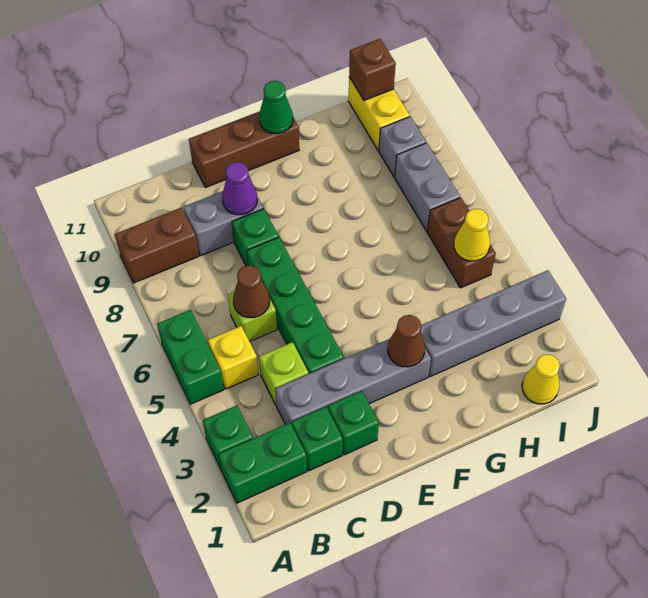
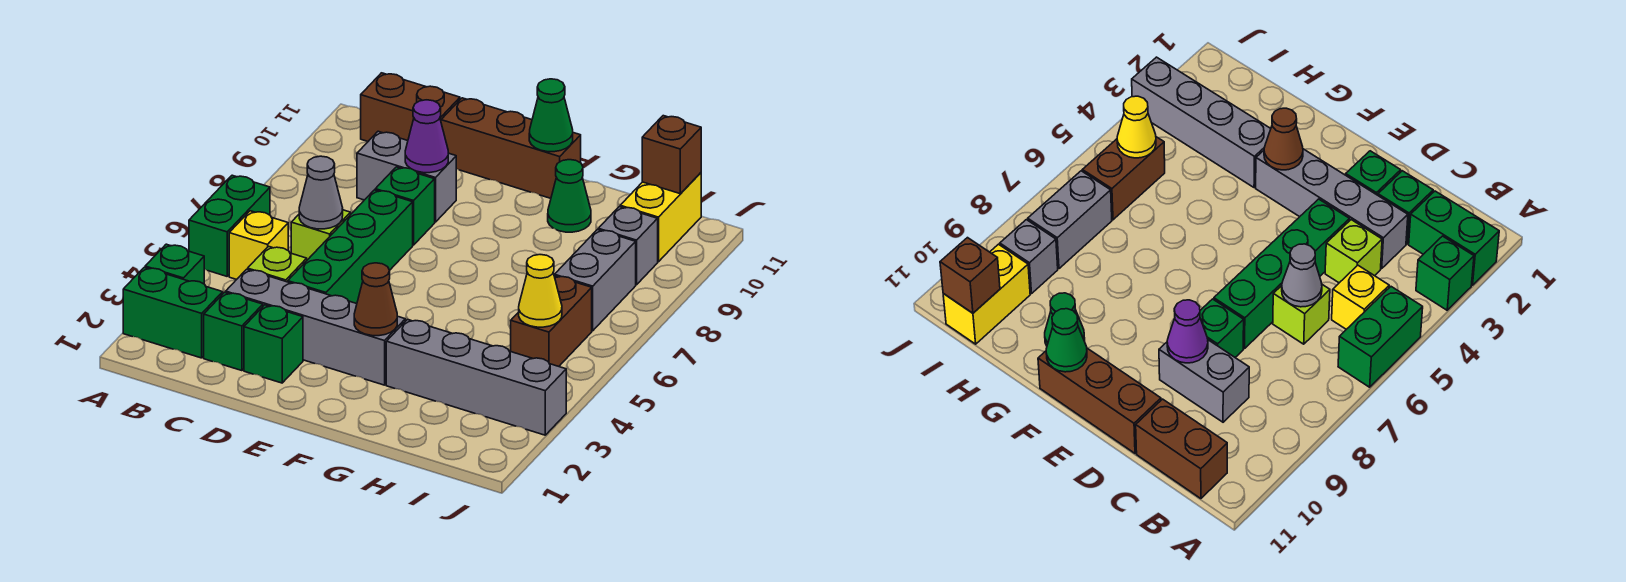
brown 1x2 brick [115,208,199,283] -> brown 1x2 brick moved to [361,73,460,141]
brown 1x1 cone [233,265,270,318] -> grey 1x1 cone [299,156,343,229]
none -> green 1x1 cone [548,160,591,232]
yellow 1x1 cone [522,354,560,404] -> none

